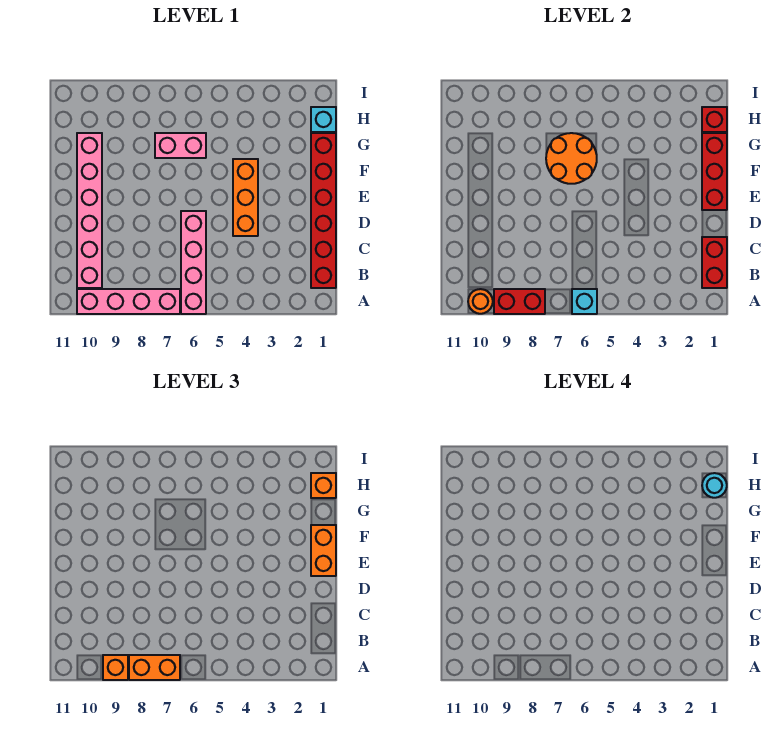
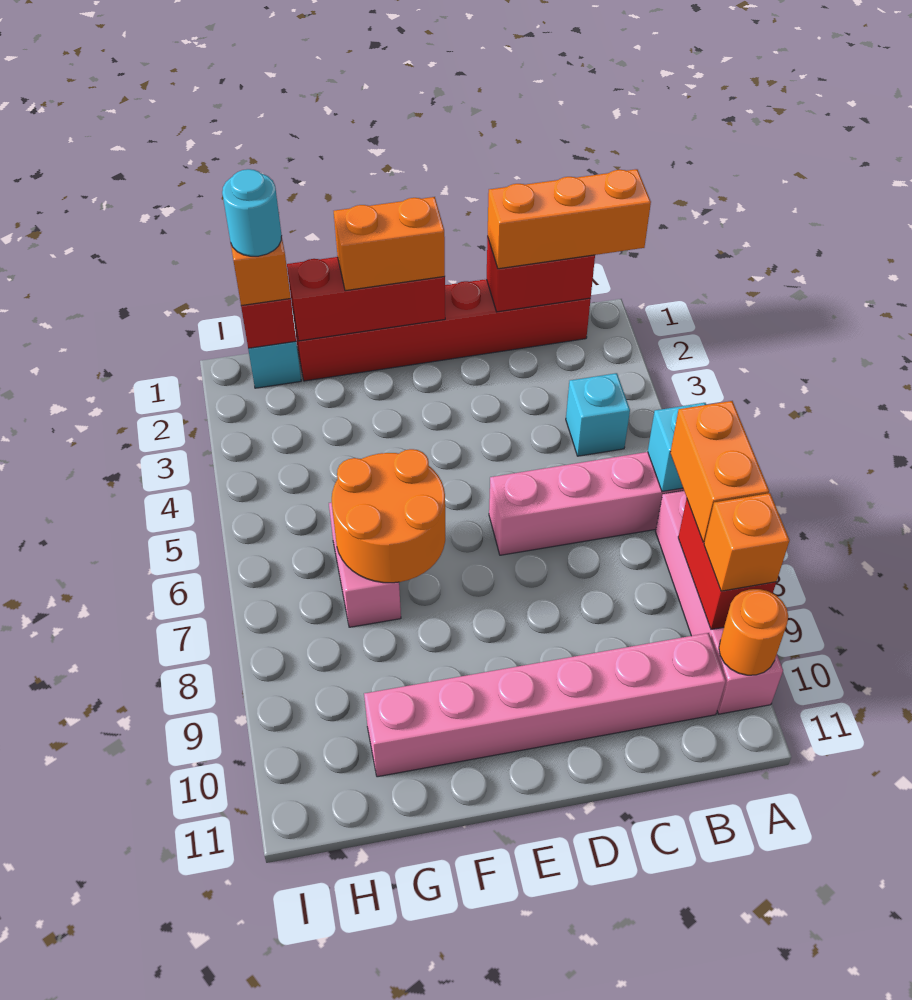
none -> cyan 1x1 brick [566,373,630,456]
orange 1x3 brick [233,159,258,236] -> orange 1x3 brick moved to [488,169,651,269]

